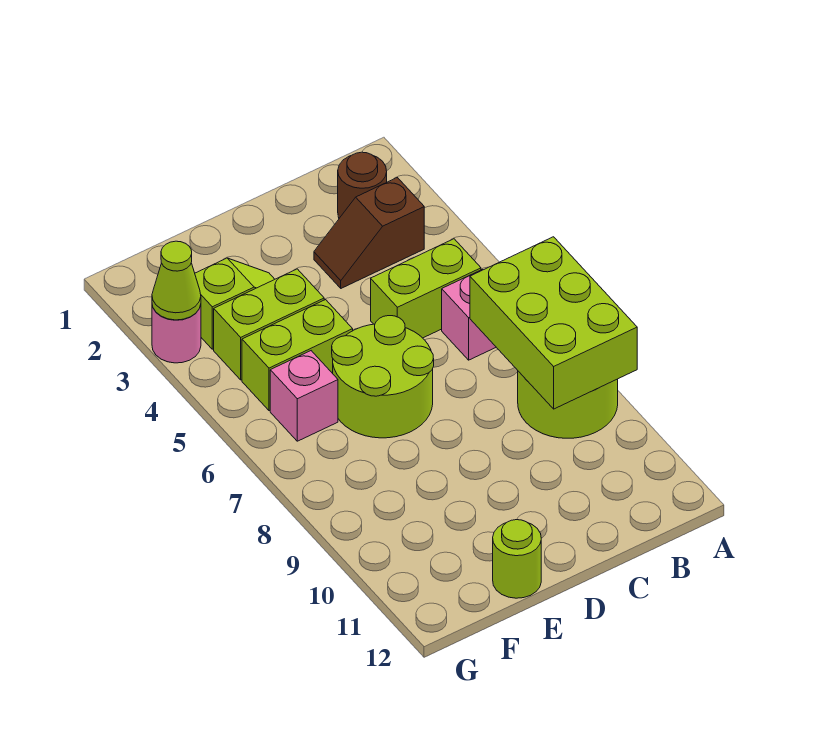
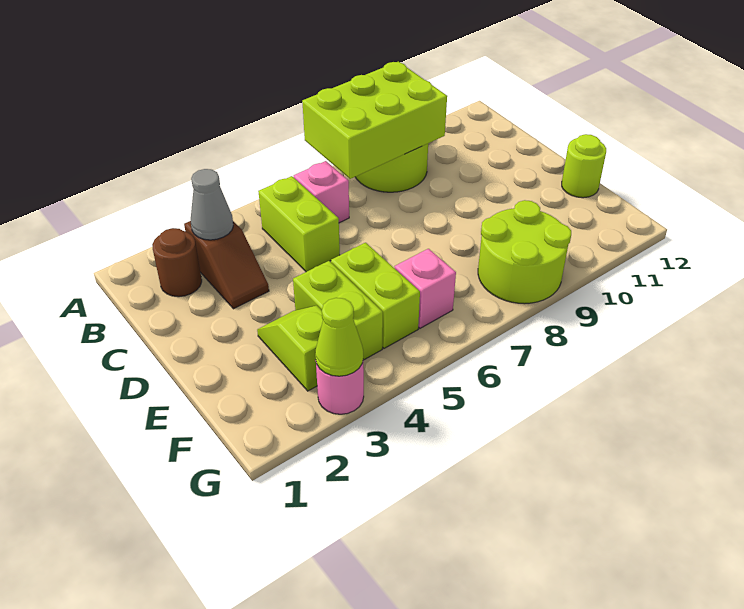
none -> grey 1x1 cone [191,169,233,240]
lime 2x2 round brick [332,316,434,438] -> lime 2x2 round brick moved to [478,200,571,304]

